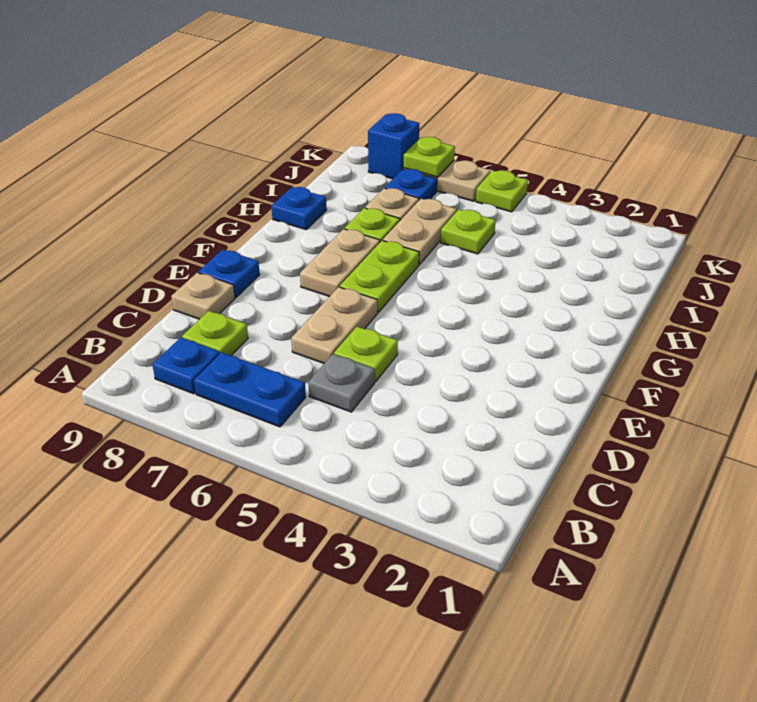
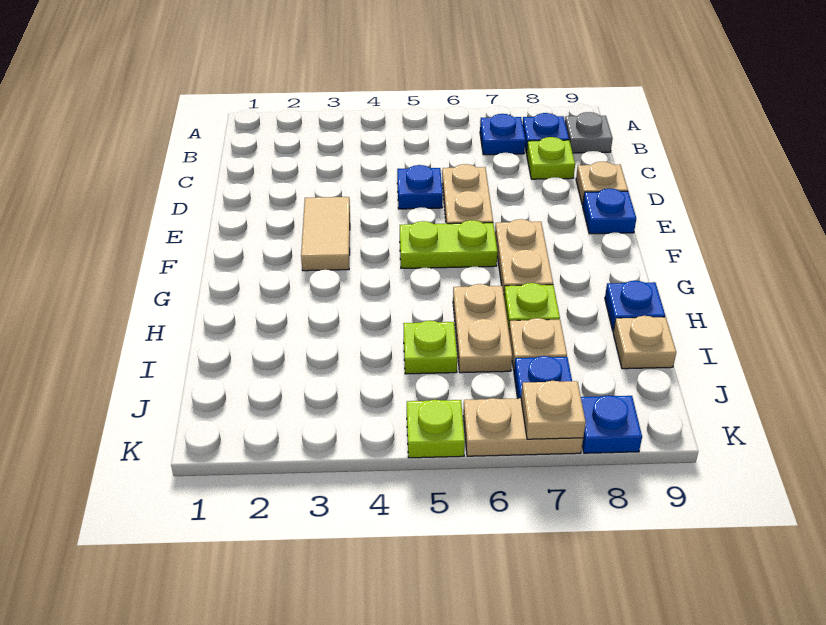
blue 1x2 plate [194,352,306,427] -> blue 1x1 plate [480,114,525,155]
grey 1x1 plate [308,354,375,412] -> grey 1x1 plate moved to [565,112,613,153]
lime 1x1 plate [334,327,398,382] -> blue 1x1 plate [397,165,443,209]
none -> tan 1x2 tile [301,197,350,271]
lime 1x2 plate [340,241,419,313] -> lime 1x2 plate turned to [400,220,497,268]
none -> tan 1x1 plate [613,316,676,369]
lime 1x1 plate [404,137,455,177] -> tan 1x1 plate [521,381,586,439]
blue 1x1 brick [368,113,419,179] -> blue 1x1 plate [581,395,642,453]

